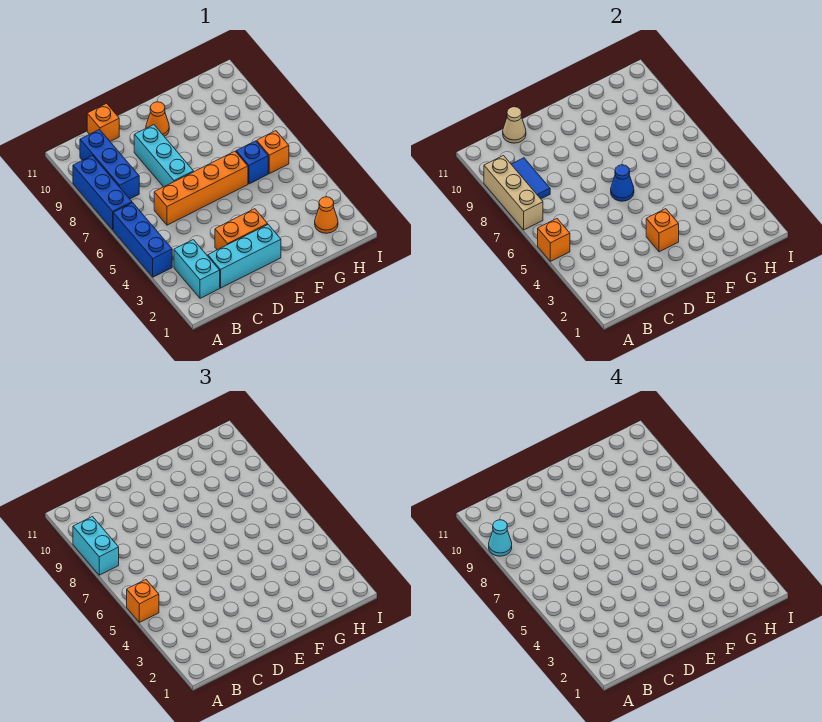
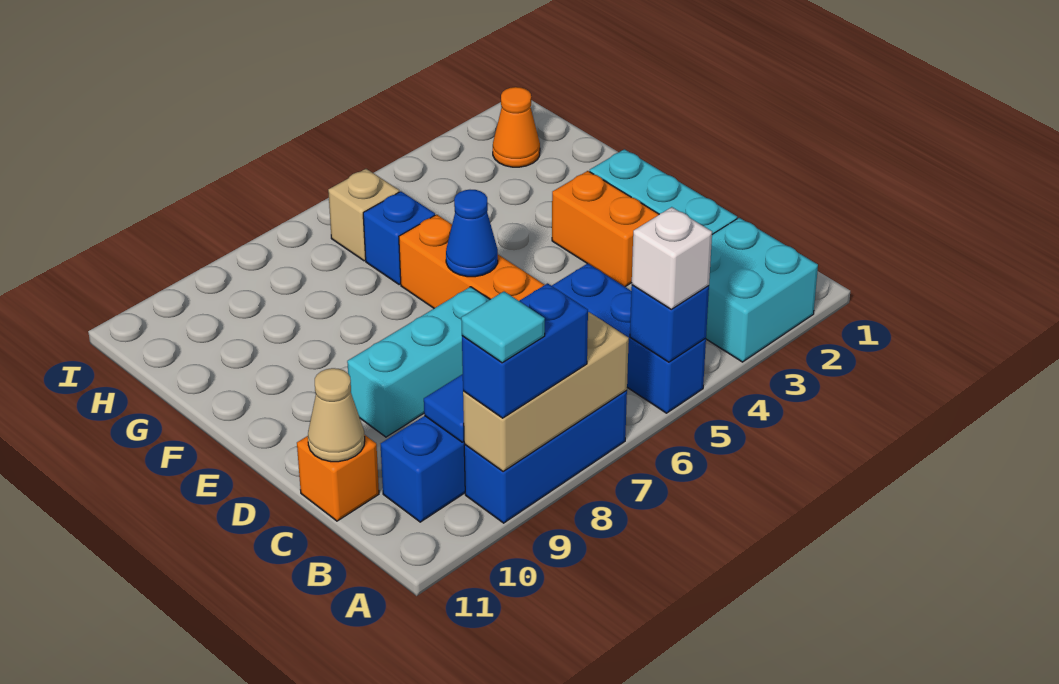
blue 1x3 brick [113,203,172,277] -> blue 1x3 brick turned to [552,264,706,413]
orange 1x1 brick [538,219,570,261] -> blue 1x1 brick [630,285,709,362]
orange 1x1 brick [127,580,159,622] -> white 1x1 brick [632,207,712,309]
cyan 1x2 brick [73,517,119,575] -> blue 1x2 brick [462,283,588,418]
cyan 1x1 cone [489,520,512,556] -> cyan 1x1 tile [461,291,545,363]
cyan 1x2 brick [174,240,220,298] -> cyan 2x2 brick [706,218,818,362]
orange 1x1 brick [646,209,679,252] -> none
orange 1x1 cone [146,102,169,137] -> none
orange 1x1 brick [257,131,289,174] -> tan 1x1 brick [328,169,399,261]

